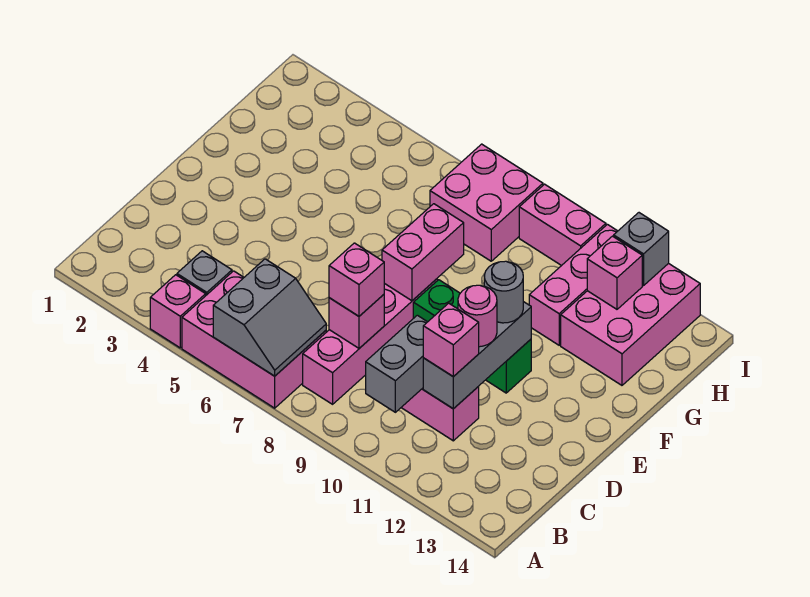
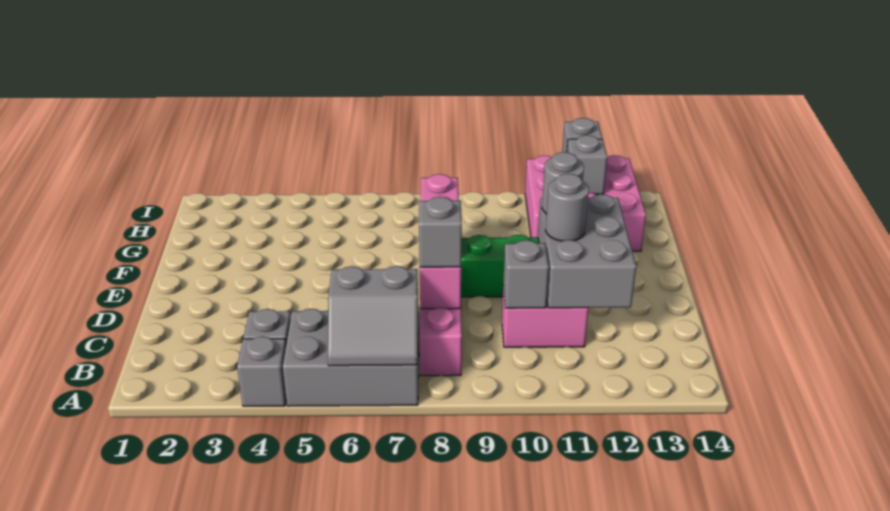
pink 1x1 brick [150,275,206,348] -> grey 1x1 brick [237,336,286,406]
pink 2x3 brick [182,271,326,408] -> grey 2x3 brick [283,309,419,406]
grey 2x2 slope [213,259,326,376] -> grey 2x2 slope turned to [328,266,418,366]
grey 1x2 brick [366,315,427,412] -> grey 1x1 brick [503,240,549,308]
pink 1x1 brick [329,243,384,316] -> grey 1x1 brick [419,197,462,267]
grey 1x3 brick [423,302,531,409] -> grey 2x3 brick [538,194,636,308]
pink 1x1 brick [423,303,479,377] -> none
pink 1x1 round brick [458,285,497,347] -> grey 1x1 round brick [545,174,589,241]
pink 2x2 brick [430,144,543,261] -> none
pink 1x1 brick [587,236,642,309] -> grey 1x1 brick [567,135,607,194]
pink 1x2 brick [519,184,606,266] -> none

